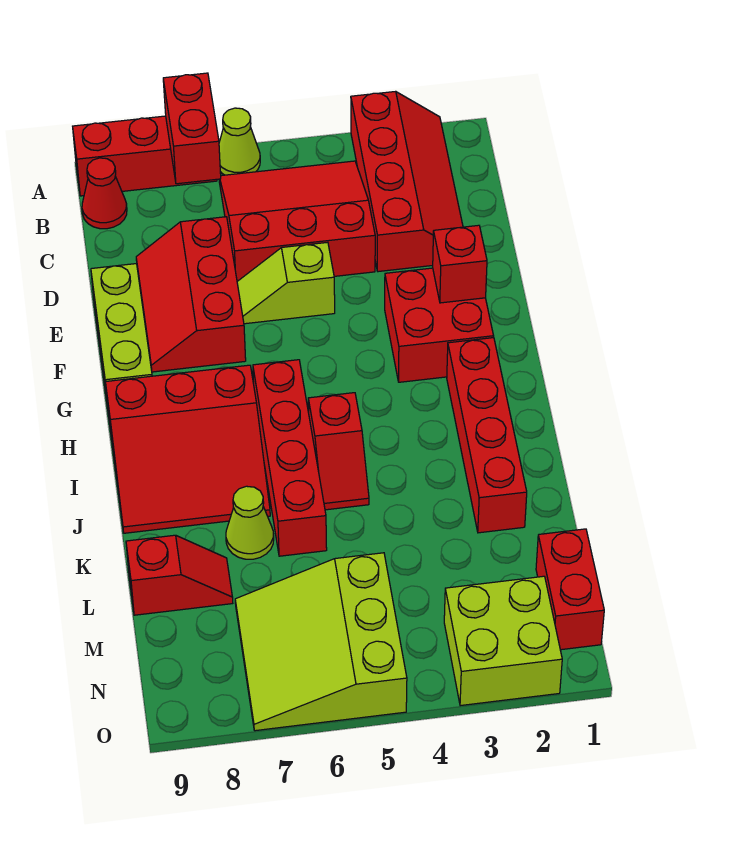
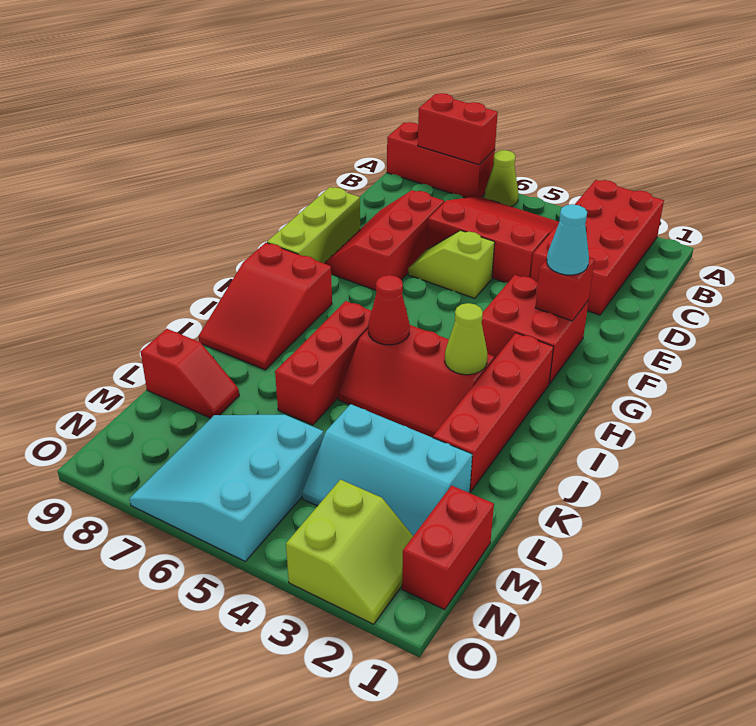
red 2x4 slope [351,92,463,272] -> red 2x4 brick [531,180,664,315]
red 1x2 brick [163,73,221,184] -> red 1x2 brick turned to [418,93,498,165]
red 1x1 cone [82,158,127,229] -> red 1x1 cone moved to [368,275,410,345]
none -> cyan 1x1 cone [547,204,589,275]
red 1x4 brick [253,360,327,556] -> red 1x3 brick [275,301,372,425]
red 3x3 slope [105,365,270,533] -> red 2x3 slope [199,243,332,370]
red 1x2 slope [308,393,369,510] -> red 2x3 slope [338,325,494,438]
lime 1x1 cone [226,486,274,559] -> lime 1x1 cone moved to [445,303,487,375]
none -> cyan 2x3 slope [302,404,472,536]
lime 3x3 slope [235,553,407,731] -> cyan 3x3 slope [129,415,324,561]
lime 2x2 brick [444,576,562,706] -> lime 2x2 slope [286,480,413,624]

